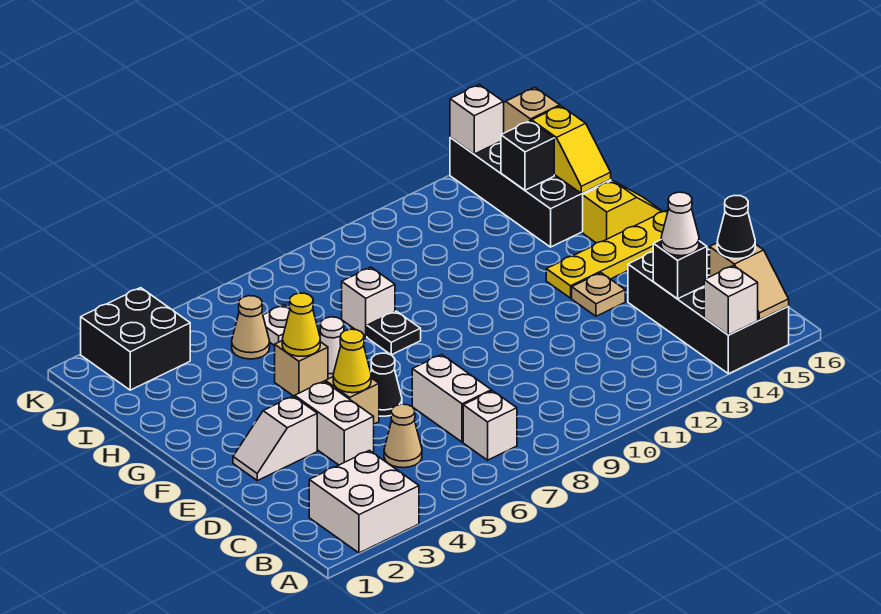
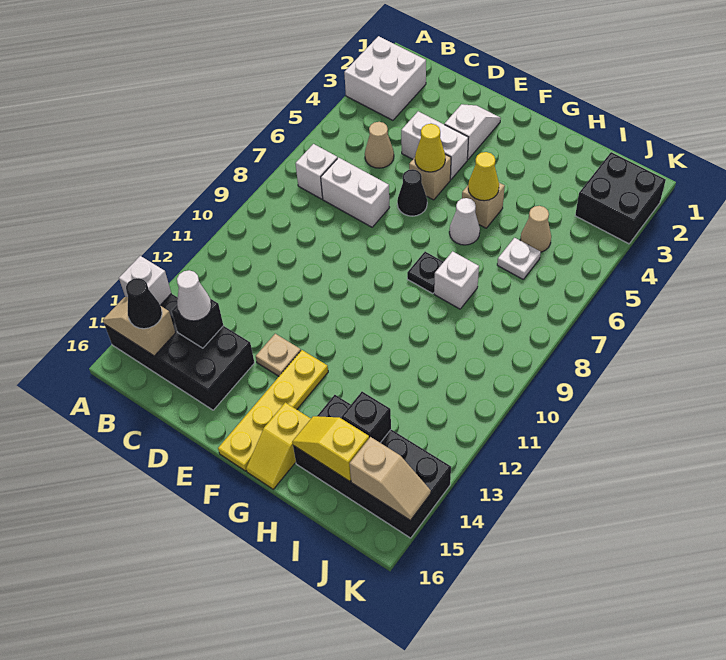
white 1x1 brick [450,85,504,154] -> none

